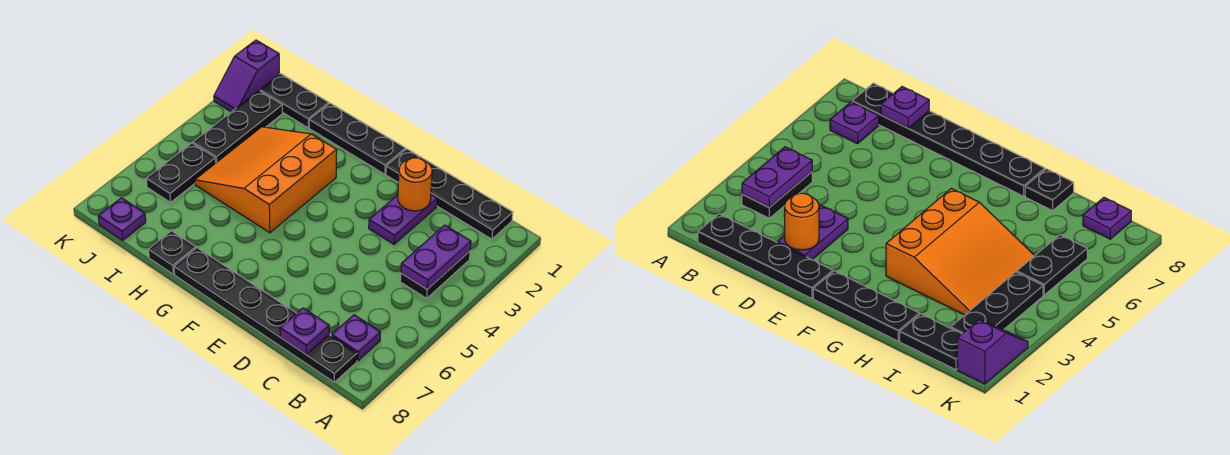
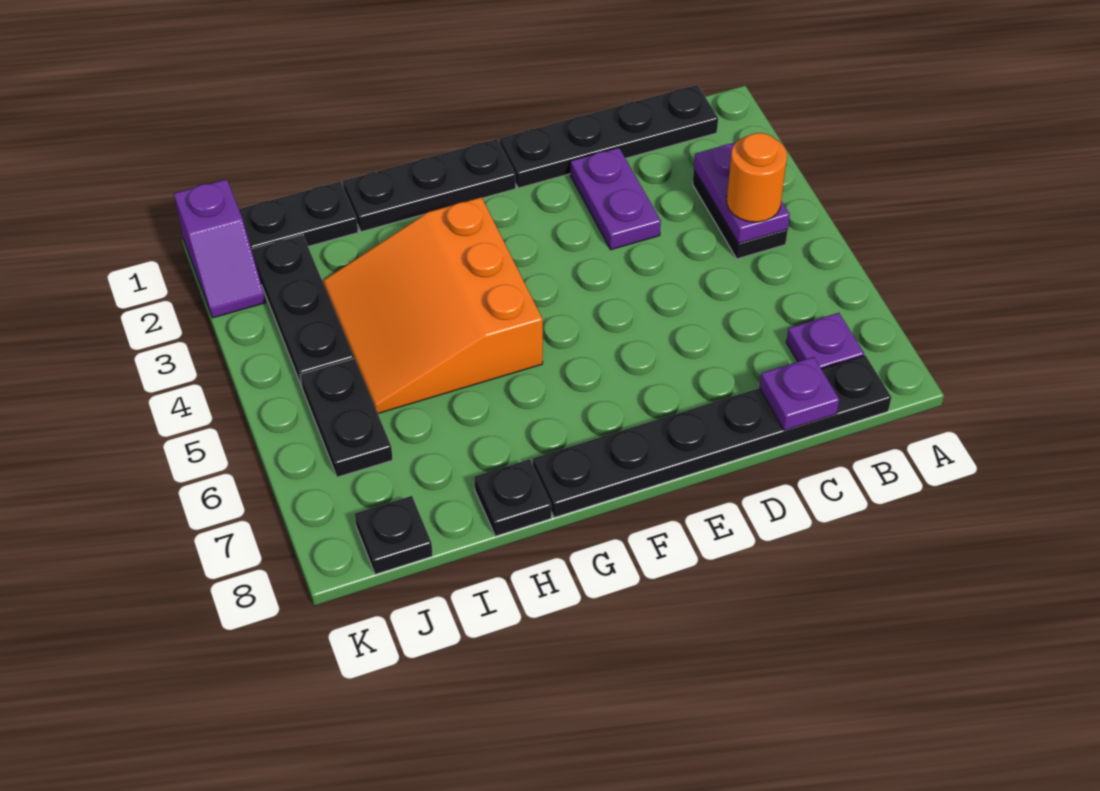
orange 1x1 round brick [398,158,432,211] -> orange 1x1 round brick moved to [727,133,787,222]
purple 1x1 plate [98,198,146,240] -> black 1x1 plate [355,496,433,574]

